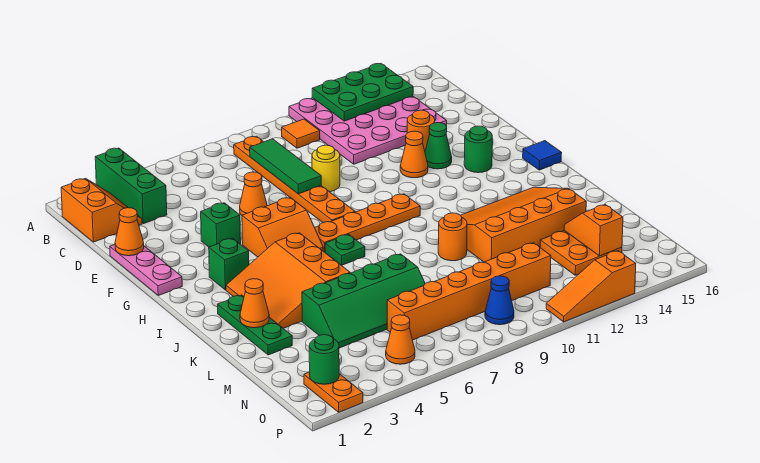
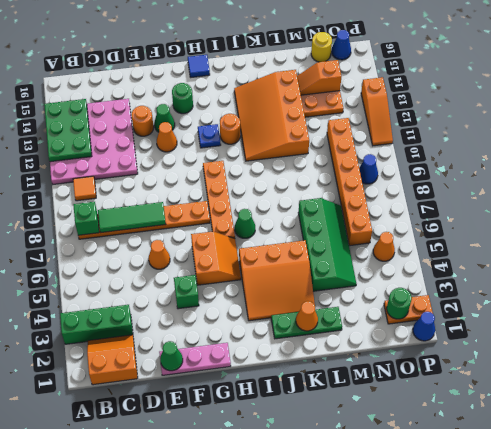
orange 1x1 cone [115,208,144,256] -> green 1x1 cone [160,341,183,371]
yellow 1x1 round brick [312,145,340,192] -> yellow 1x1 round brick moved to [311,32,332,62]
green 1x1 brick [209,238,249,290] -> green 1x1 brick moved to [73,202,99,235]
none -> blue 1x1 plate [198,124,221,148]
green 1x1 plate [325,234,365,265] -> green 1x1 cone [235,209,255,238]
orange 1x1 round brick [438,213,467,261] -> orange 1x1 round brick moved to [220,114,240,144]
none -> blue 1x1 cone [332,30,351,60]
none -> blue 1x1 cone [413,312,435,341]

